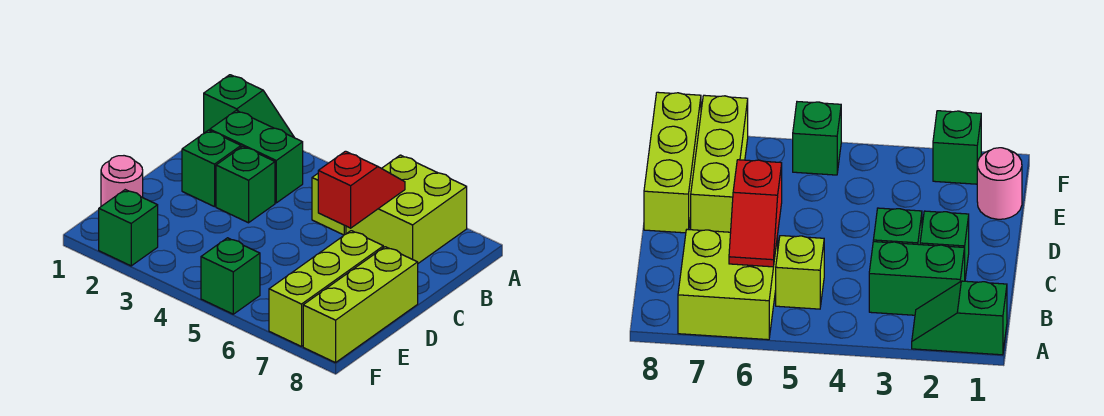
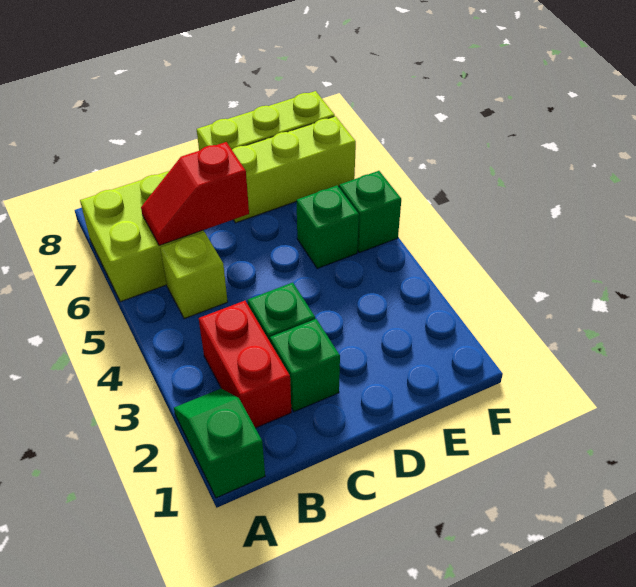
green 1x2 brick [210,110,303,203] -> red 1x2 brick [199,301,291,428]
pink 1x1 round brick [101,156,143,206] -> none
green 1x1 brick [99,190,158,266] -> green 1x1 brick moved to [296,186,359,268]

